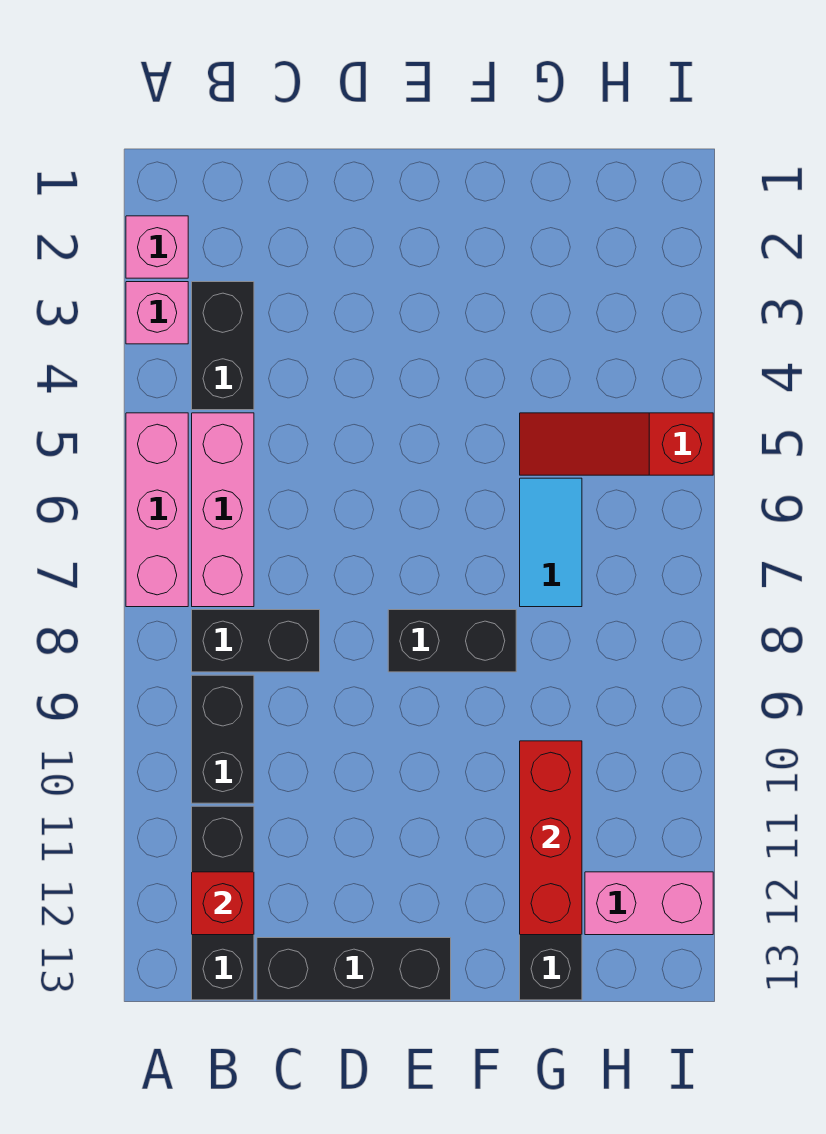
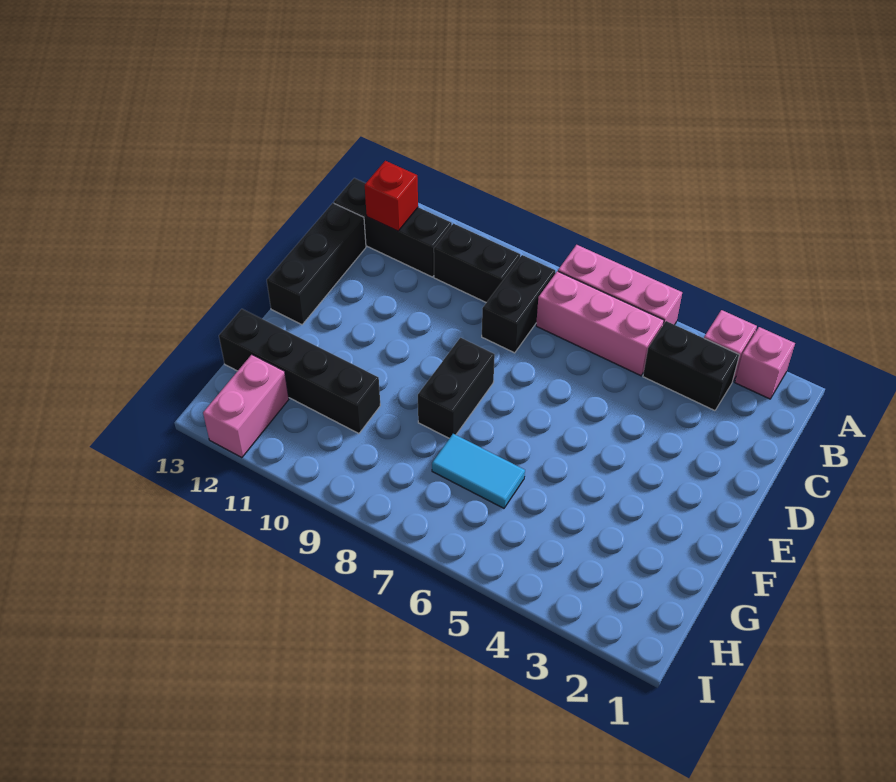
red 1x3 slope [520,413,713,475] -> none
red 1x3 brick [520,741,582,935] -> none

